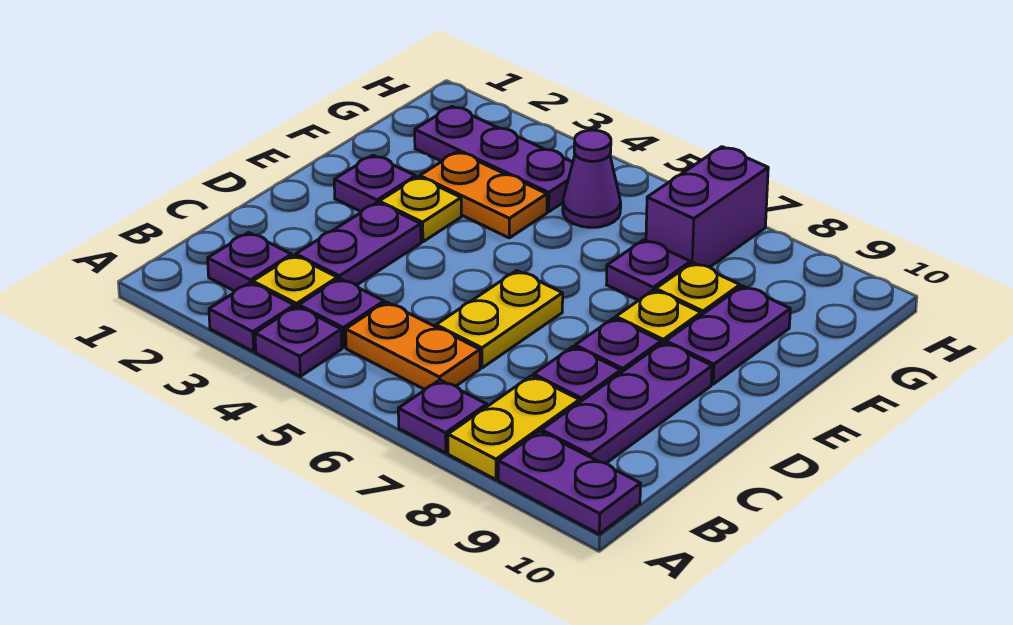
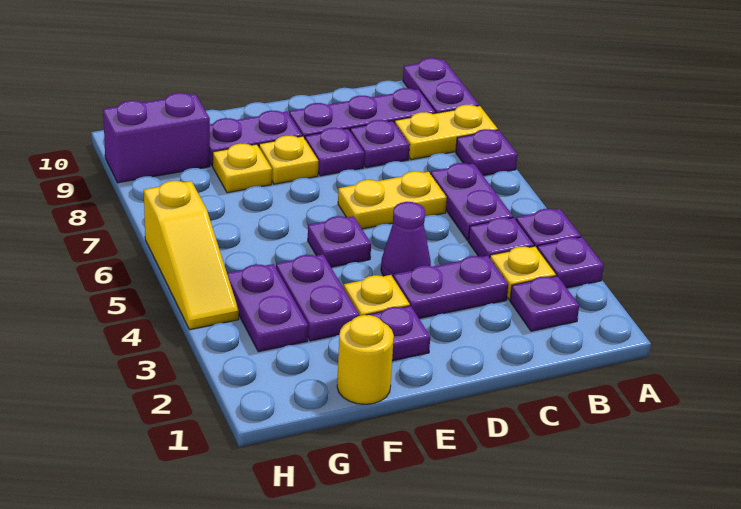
orange 1x2 plate [346,302,480,389] -> purple 1x2 plate [431,163,513,241]
none -> yellow 1x1 round brick [337,315,394,404]
orange 1x2 plate [420,152,547,238] -> purple 1x2 plate [276,254,359,341]
purple 1x1 plate [607,240,690,300] -> purple 1x1 plate moved to [308,216,371,267]
purple 1x3 plate [415,106,573,212] -> purple 1x2 plate [227,264,308,352]
purple 1x1 cone [563,130,621,228] -> purple 1x1 cone moved to [381,202,431,277]
purple 1x2 brick [646,147,768,267] -> purple 1x2 brick moved to [103,93,210,183]
none -> yellow 1x3 slope [144,181,239,330]

